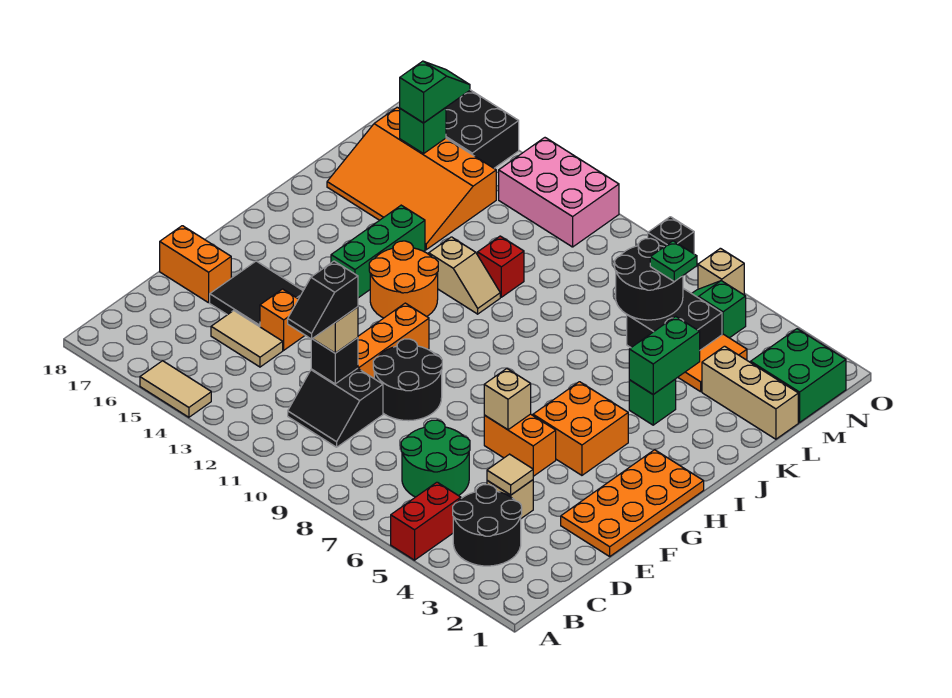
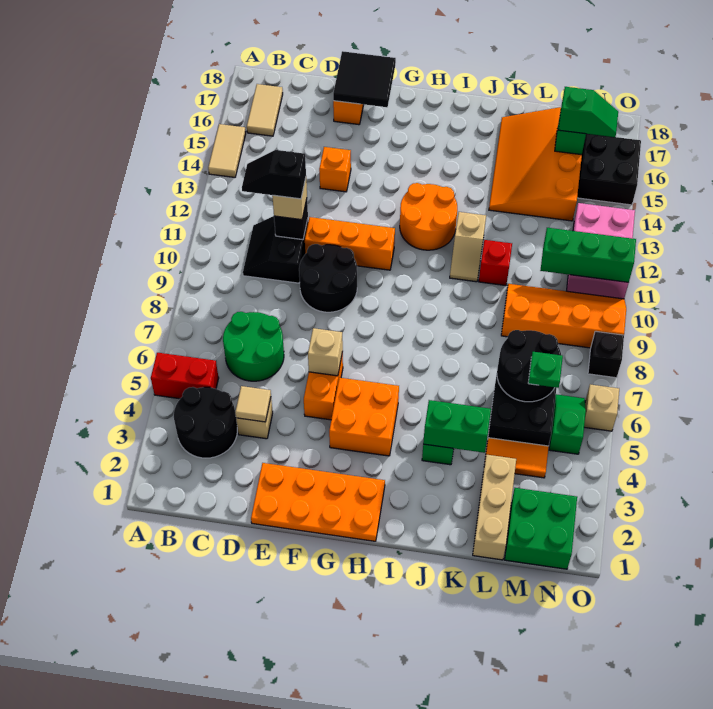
tan 1x2 tile [211,311,283,367] -> tan 1x2 tile moved to [247,84,283,136]
black 2x2 tile [210,261,303,327] -> black 2x2 tile moved to [333,51,396,107]
green 1x3 brick [331,205,425,298] -> green 1x3 brick moved to [540,228,636,282]
none -> orange 2x4 slope [501,284,626,348]

